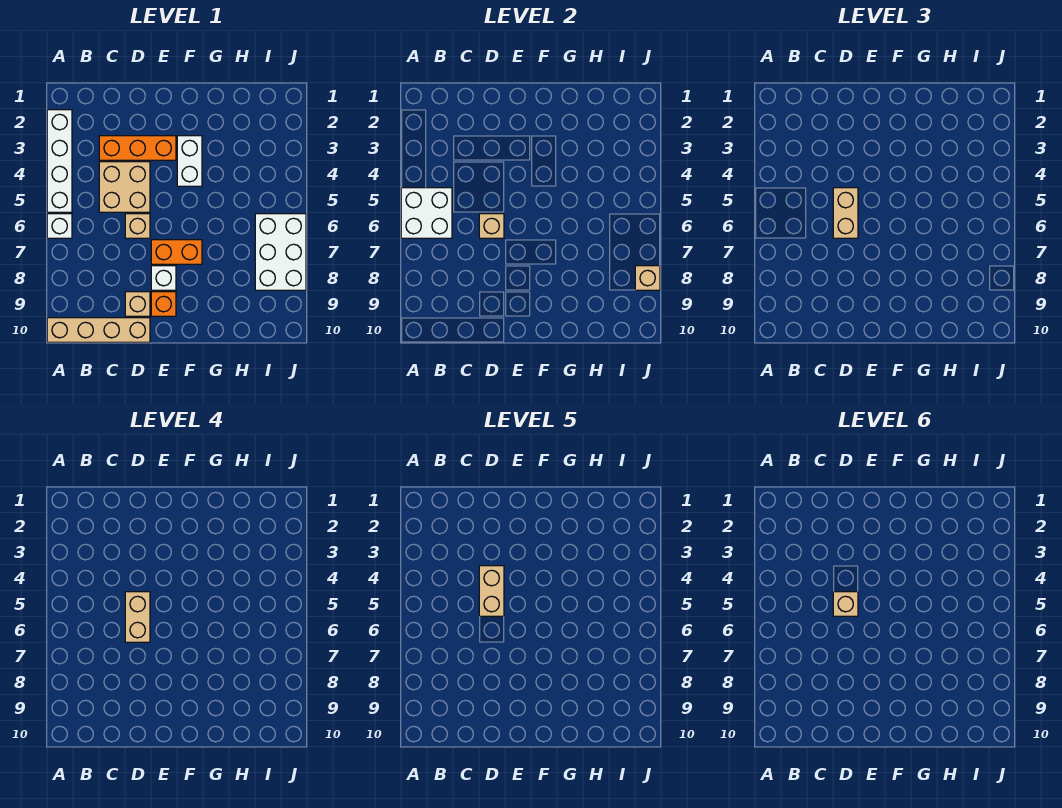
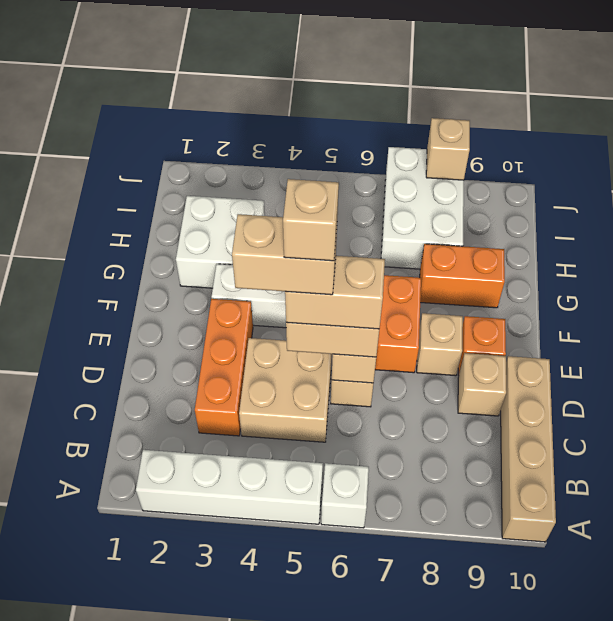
white 2x2 brick [401,188,452,238] -> white 2x2 brick moved to [176,196,265,288]
white 1x1 brick [151,266,176,290] -> tan 1x1 brick [417,313,463,376]
none -> orange 1x2 brick [420,244,505,308]
white 2x3 brick [255,214,306,290] -> white 2x3 brick turned to [381,147,464,269]

